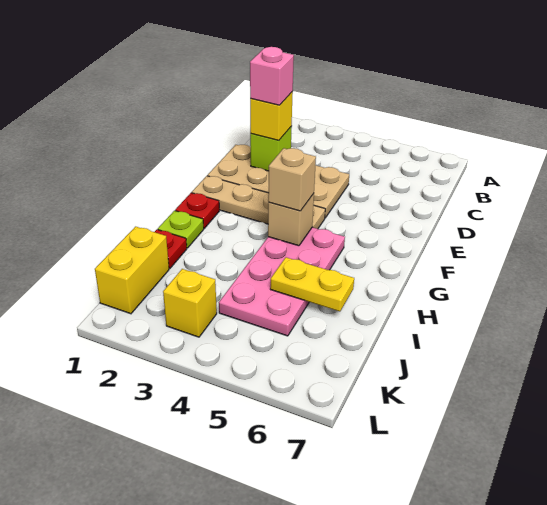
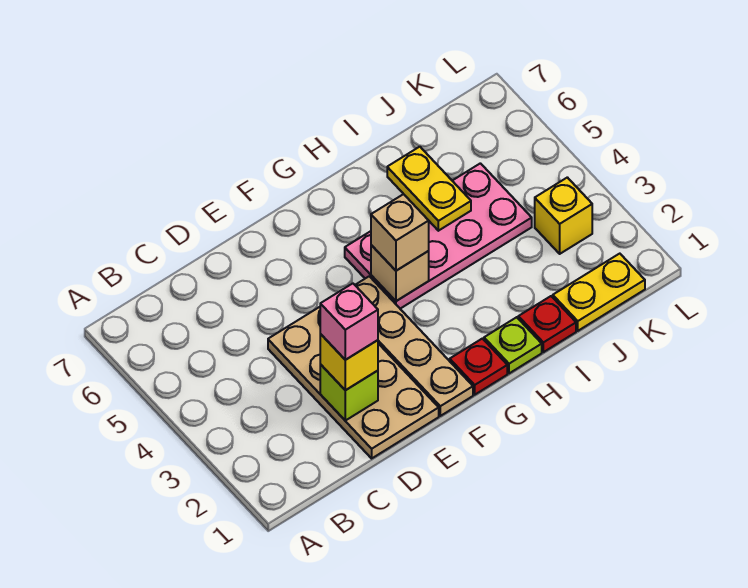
yellow 1x2 brick [95,227,169,314] -> yellow 1x2 plate [553,254,645,331]

